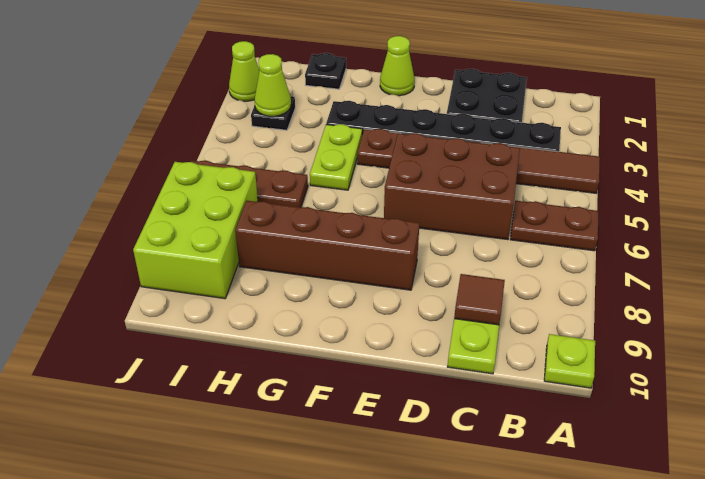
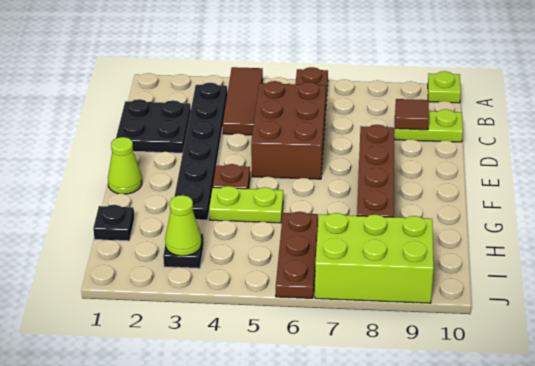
lime 1x1 cone [229,41,259,101] -> none

